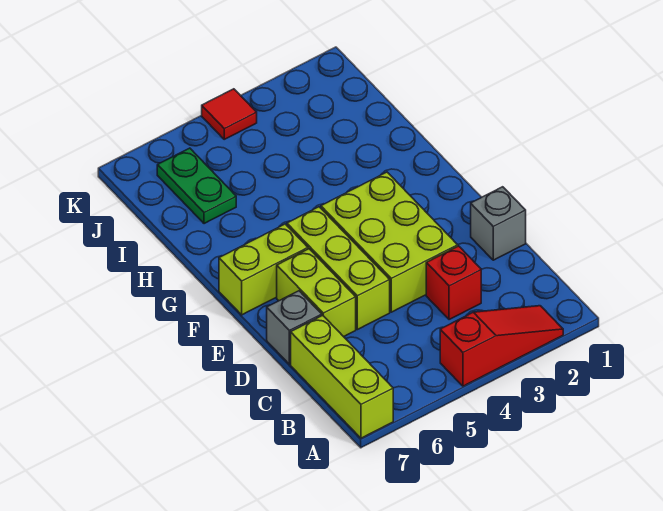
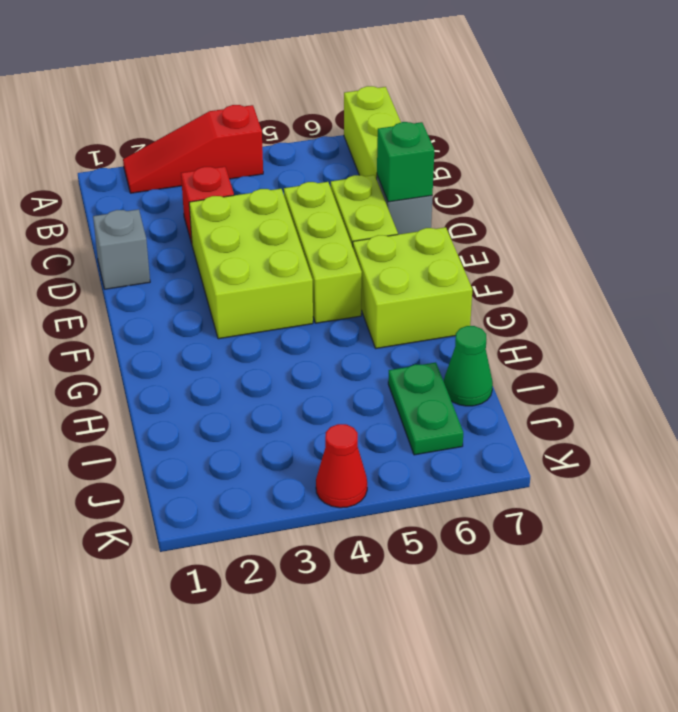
none -> green 1x1 brick [377,122,434,202]
lime 1x2 brick [219,224,308,315] -> lime 2x2 brick [353,227,472,348]
none -> green 1x1 cone [444,326,493,406]
red 1x1 tile [202,89,257,139] -> red 1x1 cone [316,424,367,508]

